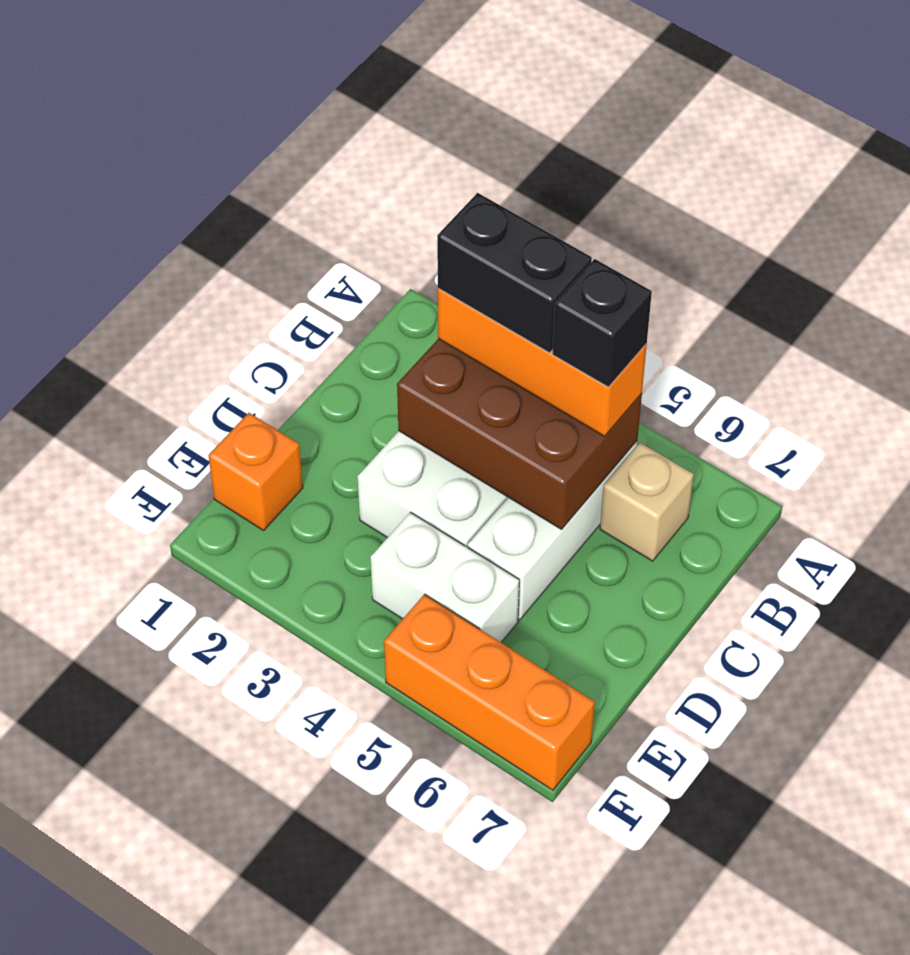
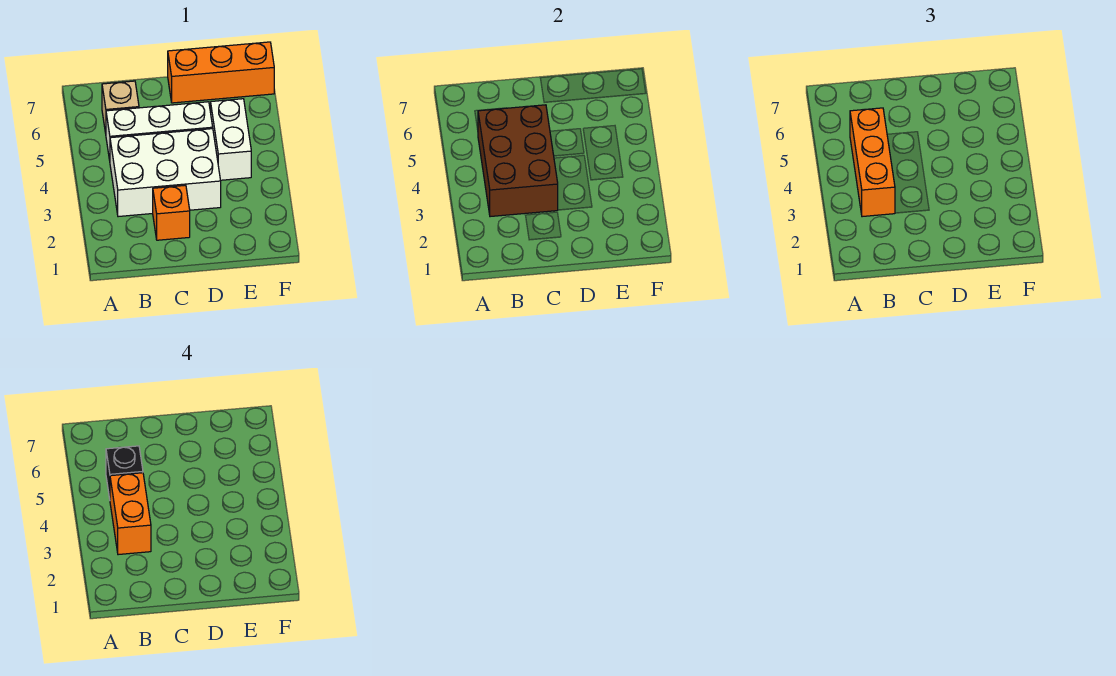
black 1x2 brick [437,193,592,353] -> orange 1x2 brick [110,473,151,555]
orange 1x1 brick [209,413,303,530] -> orange 1x1 brick moved to [153,185,190,240]
orange 1x3 brick [384,594,595,790] -> orange 1x3 brick turned to [168,42,274,103]

